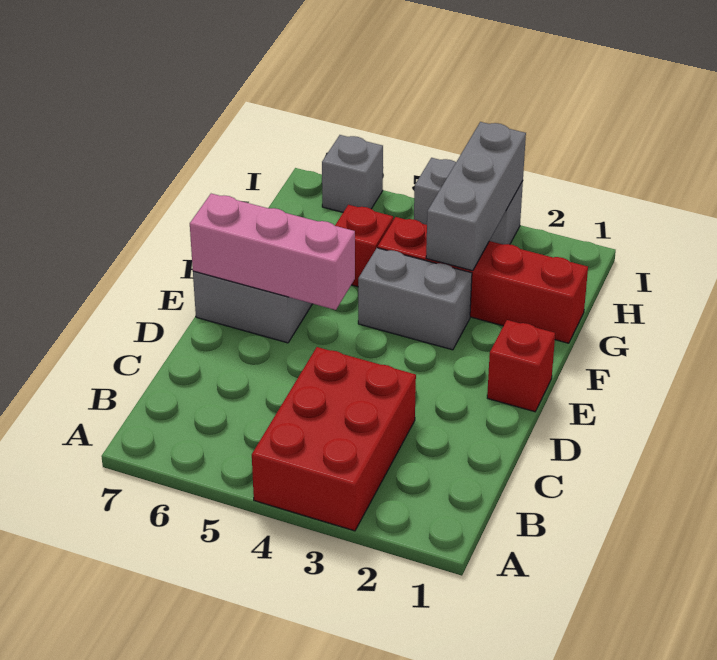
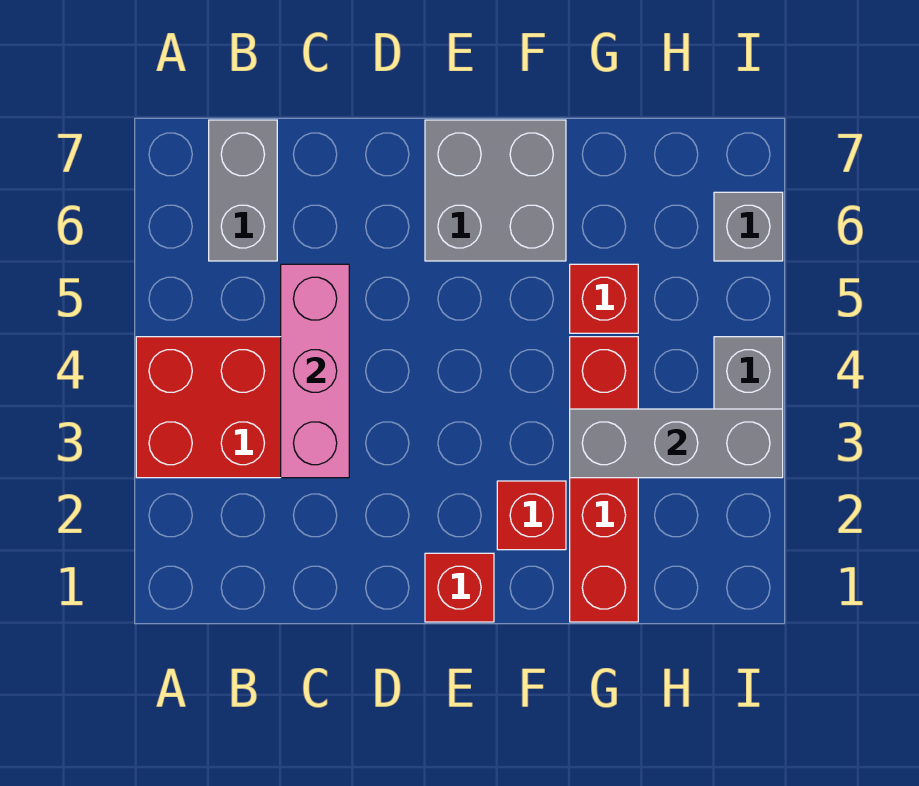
pink 1x3 brick [190,194,355,310] -> pink 1x3 brick moved to [281,264,349,478]
none -> red 1x1 brick [497,481,566,550]
grey 1x2 brick [358,248,472,350] -> grey 1x2 brick moved to [209,120,277,261]

